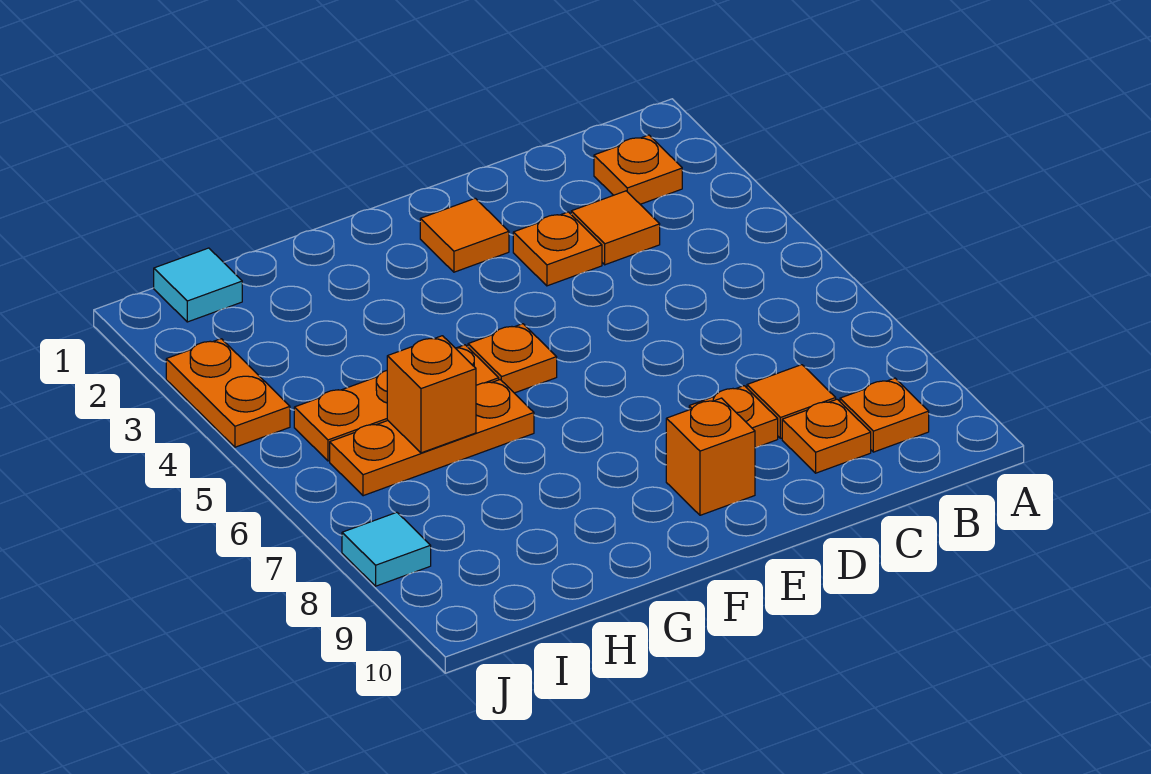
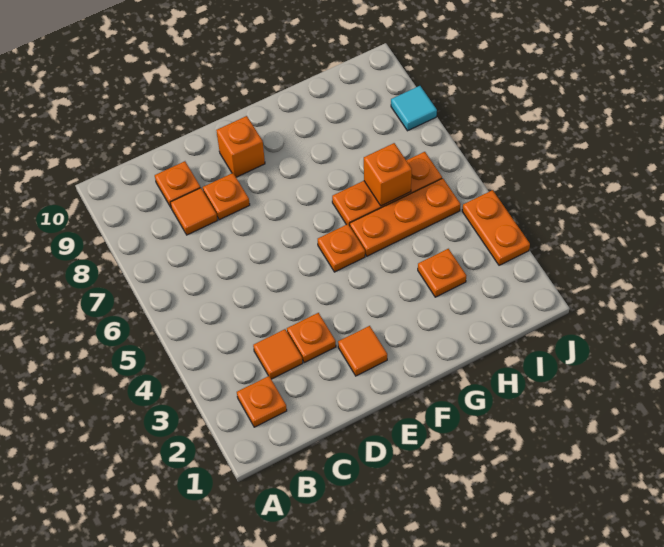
orange 1x1 plate [840,378,929,452] -> orange 1x1 plate moved to [418,249,466,297]
cyan 1x1 tile [154,248,242,322] -> none

